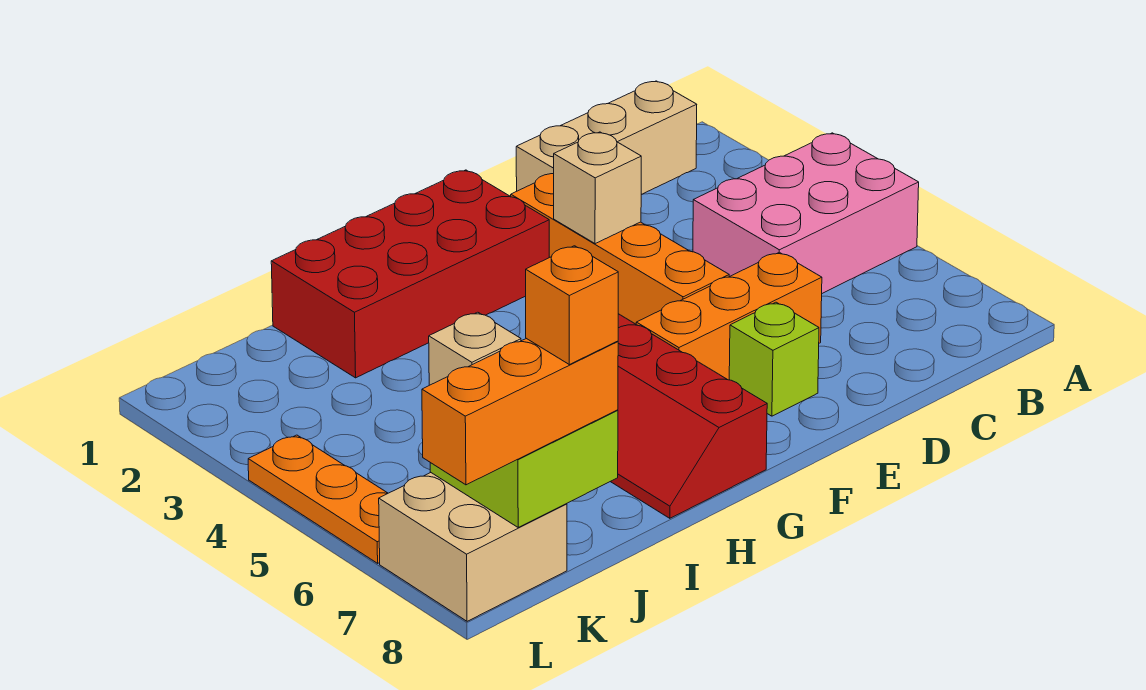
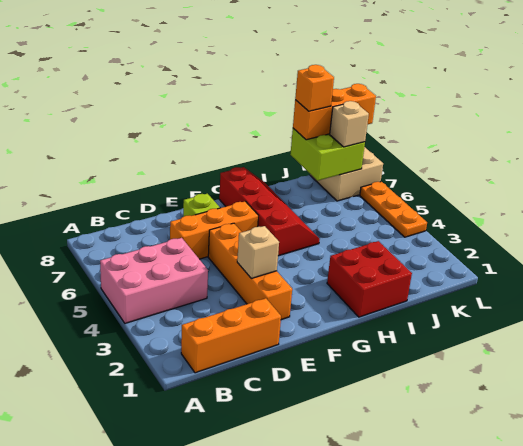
tan 1x3 brick [516,81,697,195] -> orange 1x3 brick [181,298,281,373]
red 2x4 brick [271,170,549,378] -> red 2x2 brick [327,241,412,317]

